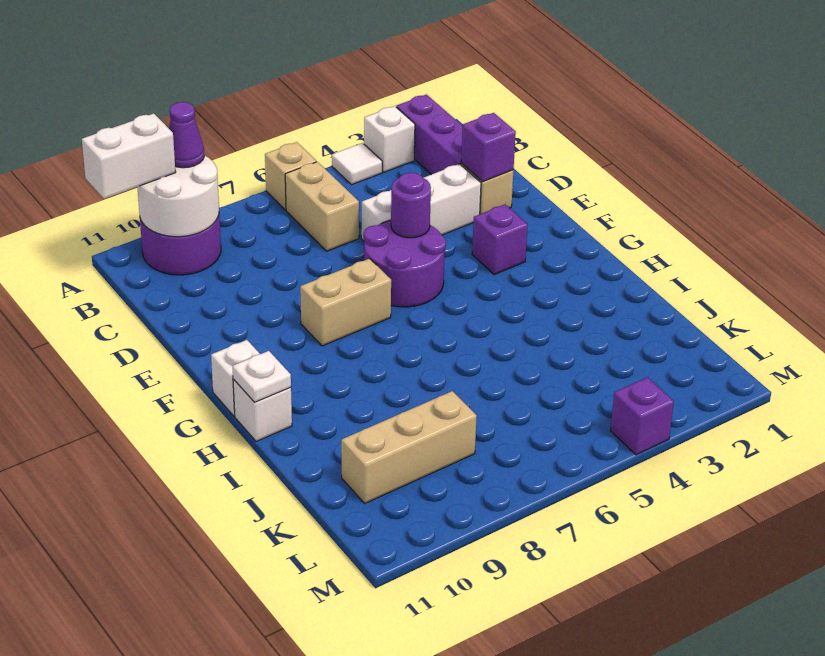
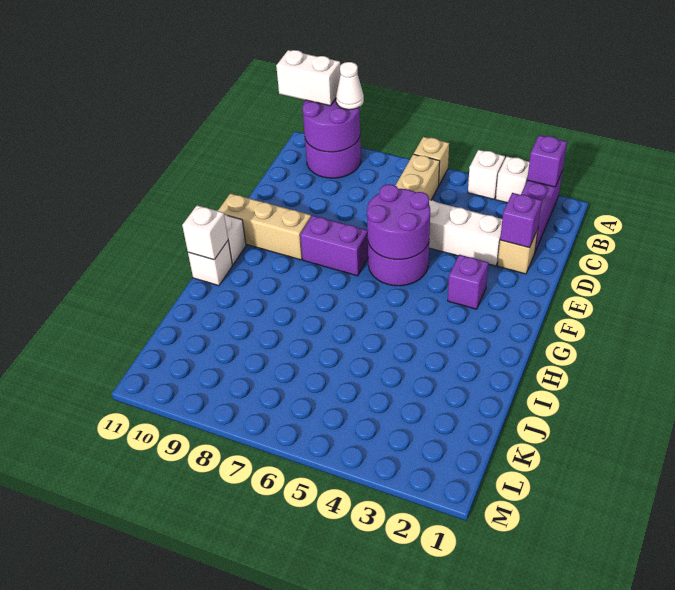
white 1x1 tile [332,143,382,185] -> white 1x1 brick [468,150,505,199]
white 2x2 round brick [137,155,219,237] -> purple 2x2 round brick [303,99,360,152]
purple 1x1 cone [169,102,204,168] -> white 1x1 cone [336,62,364,110]
purple 1x1 round brick [391,173,431,238] -> purple 2x2 round brick [367,184,430,259]
tan 1x2 brick [300,259,391,346] -> purple 1x2 brick [300,215,368,276]
white 1x1 plate [233,351,291,402] -> white 1x1 brick [182,205,228,260]
tan 1x3 brick [341,391,477,503] -> tan 1x3 brick moved to [218,193,311,260]
purple 1x1 brick [610,377,674,455] -> purple 1x1 brick moved to [527,135,567,187]

